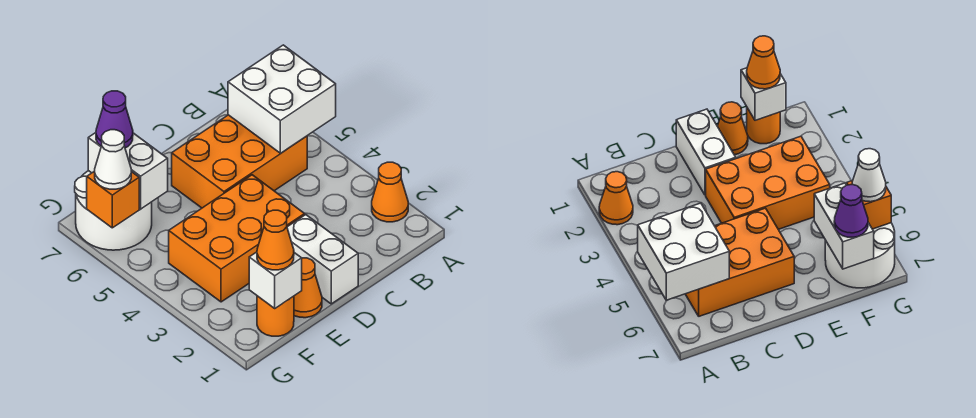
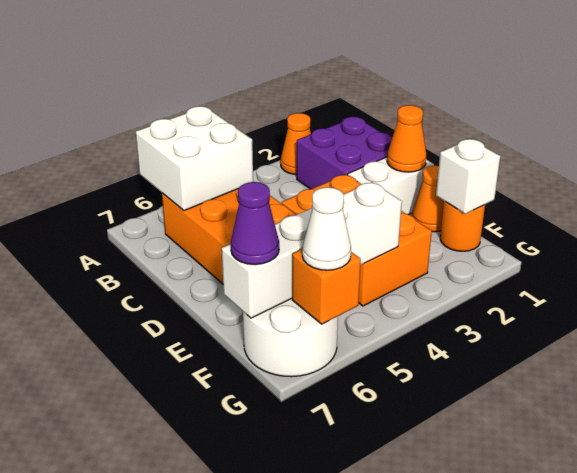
none -> purple 2x2 brick [297,117,392,189]
orange 1x1 cone [257,210,294,270] -> orange 1x1 cone moved to [387,105,427,172]
white 1x2 brick [88,133,168,209] -> white 1x4 brick [222,182,402,318]

